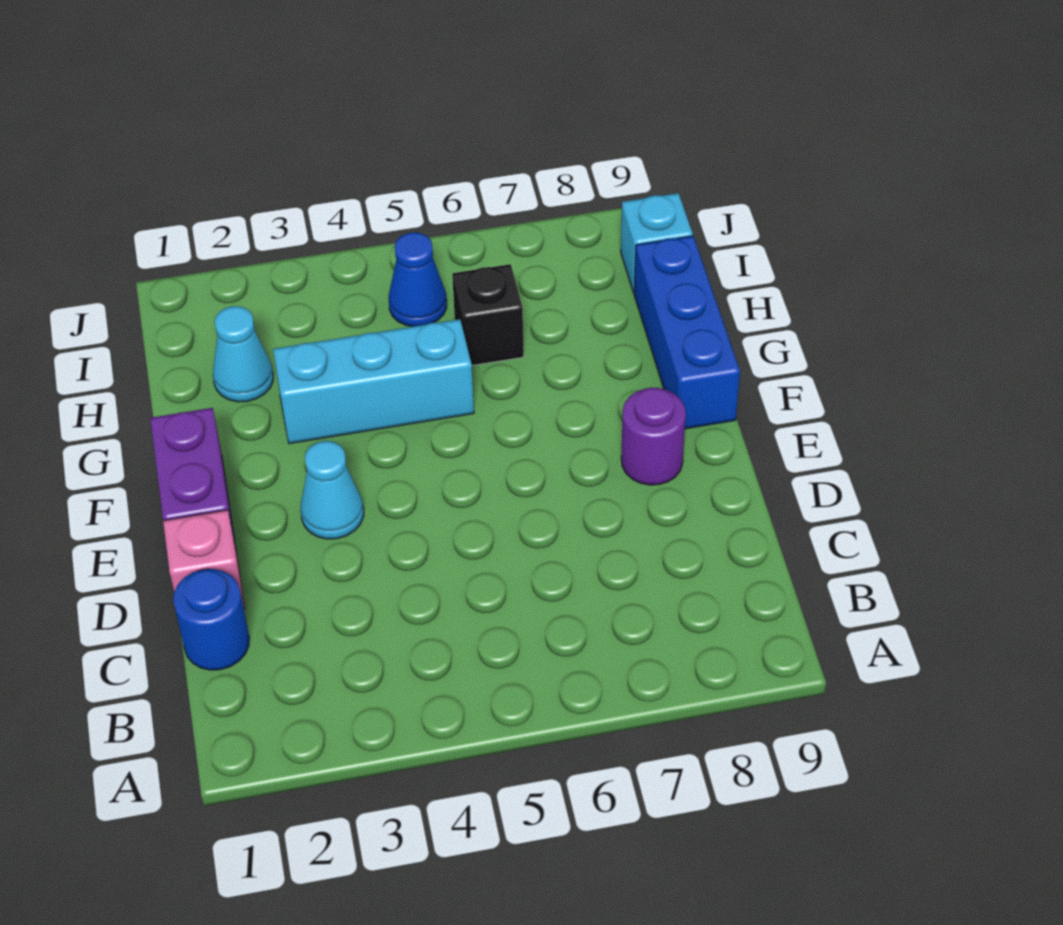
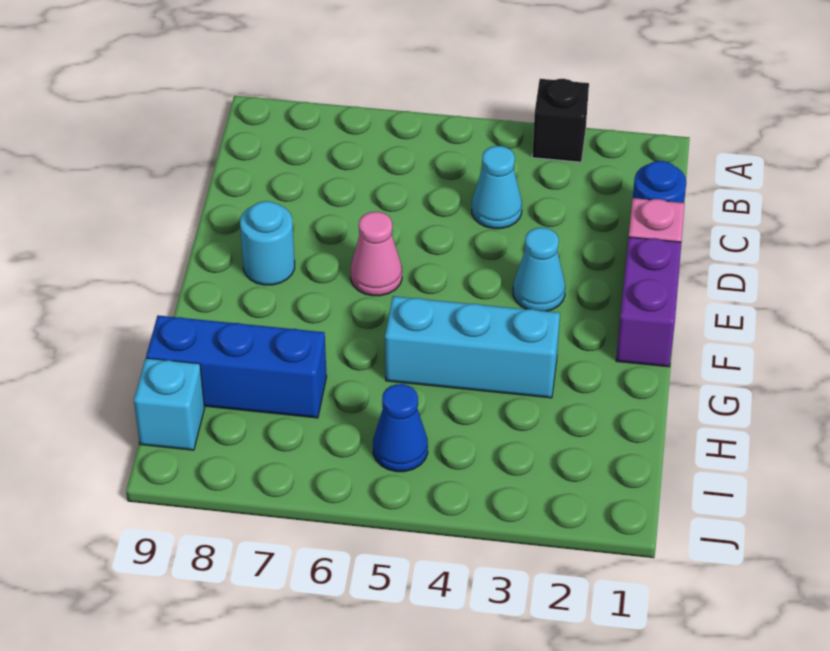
none -> pink 1x1 cone [351,212,402,296]
purple 1x1 round brick [621,388,686,485] -> cyan 1x1 round brick [240,201,295,285]
blue 1x3 brick [634,236,740,429] -> blue 1x3 brick turned to [146,316,327,418]
cyan 1x1 cone [213,306,273,402] -> cyan 1x1 cone moved to [472,146,522,229]
black 1x1 brick [452,264,524,365] -> black 1x1 brick moved to [532,79,589,162]

